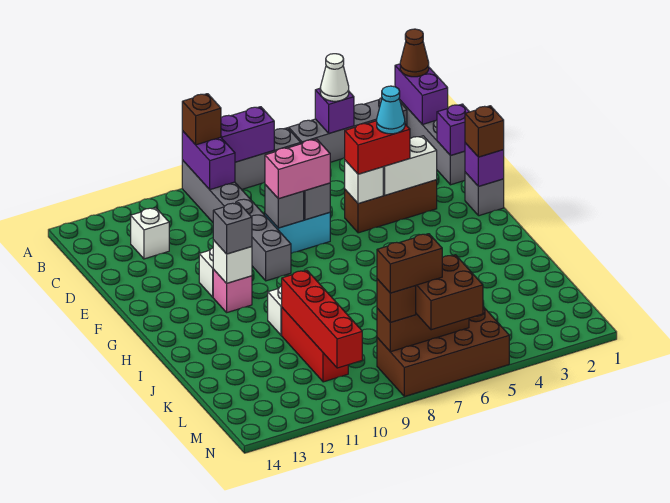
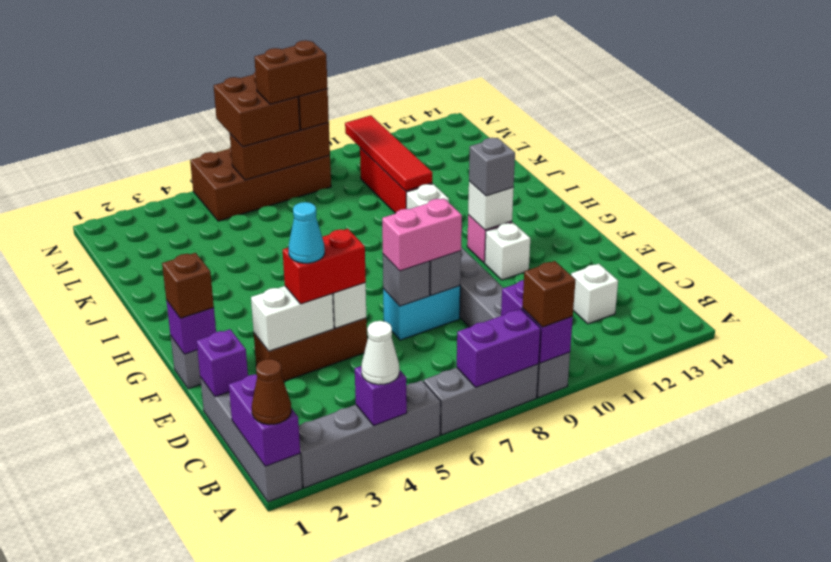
red 1x4 brick [282,270,362,368] -> red 1x4 tile [345,115,432,191]

